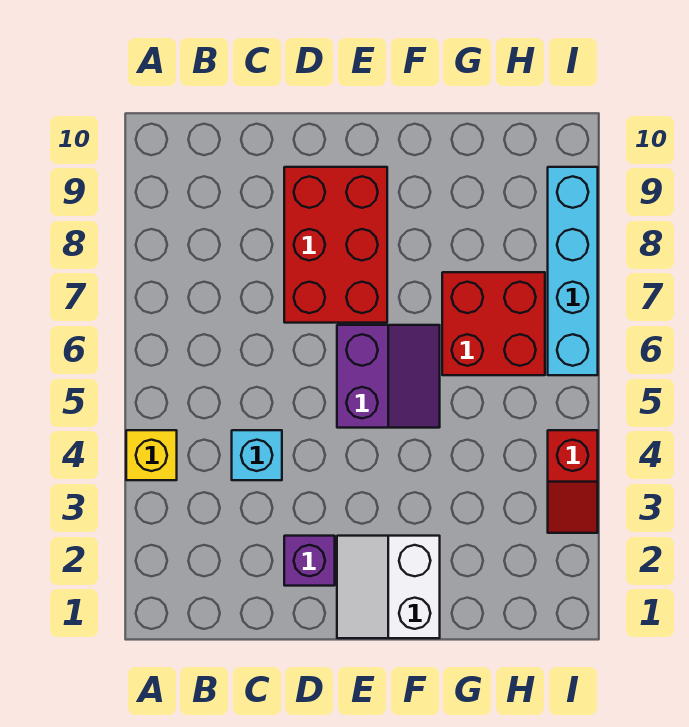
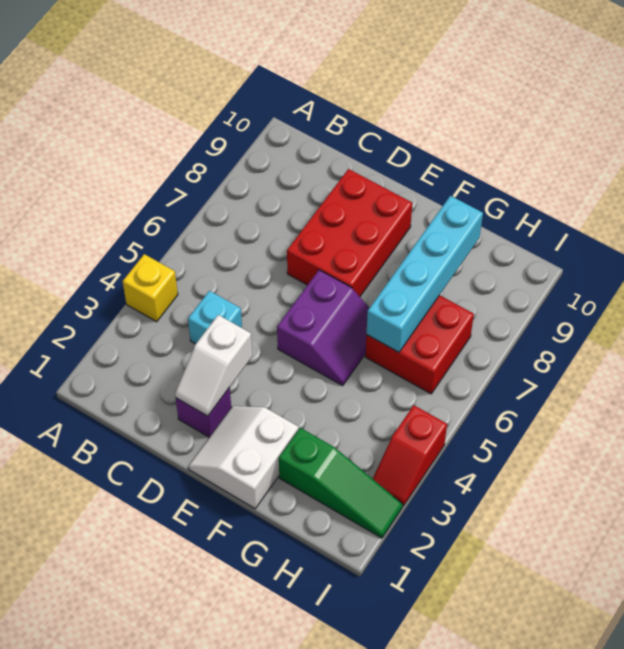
none -> white 1x2 slope [175,315,252,416]
none -> green 1x3 slope [279,428,403,538]
cyan 1x4 brick [548,167,598,375] -> cyan 1x4 brick moved to [366,196,483,352]

